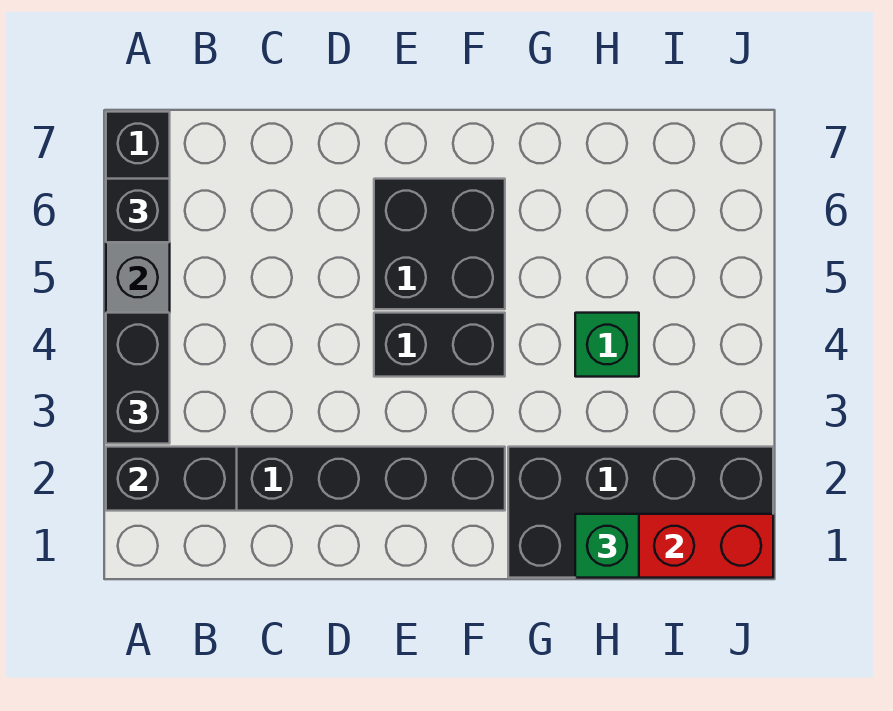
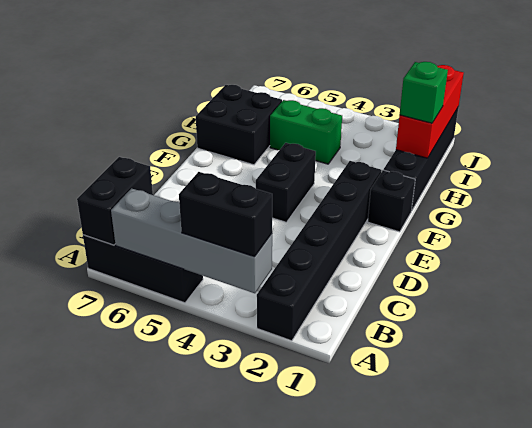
black 1x2 brick [106,447,237,511] -> black 1x2 brick moved to [77,157,153,245]
black 1x1 brick [106,179,170,242] -> black 1x1 brick moved to [368,170,415,232]
black 2x2 brick [374,179,505,309] -> black 2x2 brick moved to [196,85,282,165]
black 2x4 brick [508,447,773,578] -> black 1x4 brick [384,108,458,211]
green 1x1 brick [575,313,639,377] -> green 1x2 brick [270,100,342,164]

